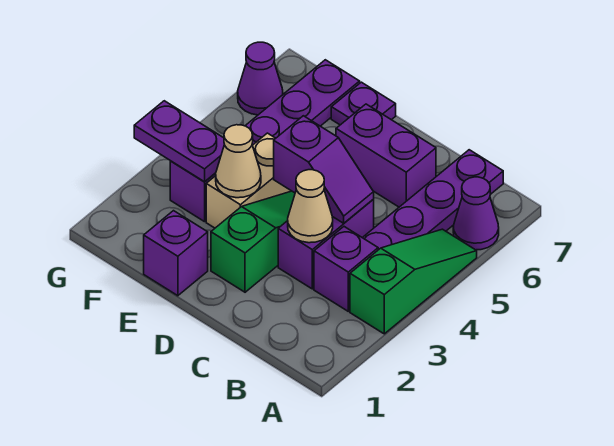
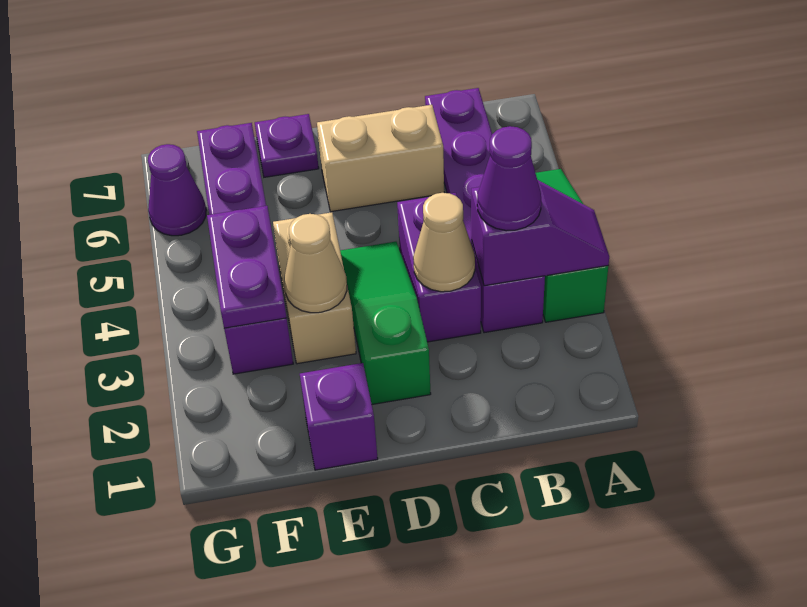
purple 1x1 cone [453,177,499,250] -> purple 1x1 cone moved to [477,126,541,231]
purple 1x2 slope [274,116,374,223] -> purple 1x2 slope moved to [471,180,609,286]
purple 1x2 brick [336,104,436,207] -> tan 1x2 brick [317,105,444,212]
purple 1x2 plate [134,101,224,182] -> purple 1x2 plate turned to [207,206,287,328]

